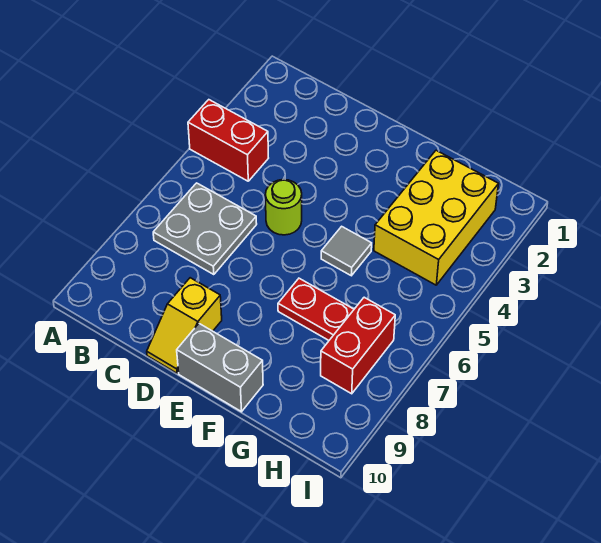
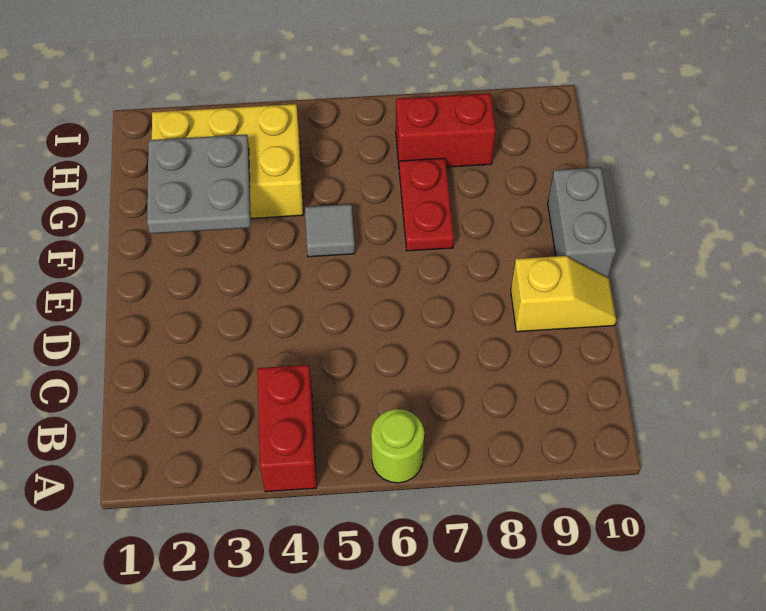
grey 2x2 plate [153,183,257,275] -> grey 2x2 plate moved to [147,135,251,234]
lime 1x1 round brick [265,180,302,235] -> lime 1x1 round brick moved to [371,409,424,483]

